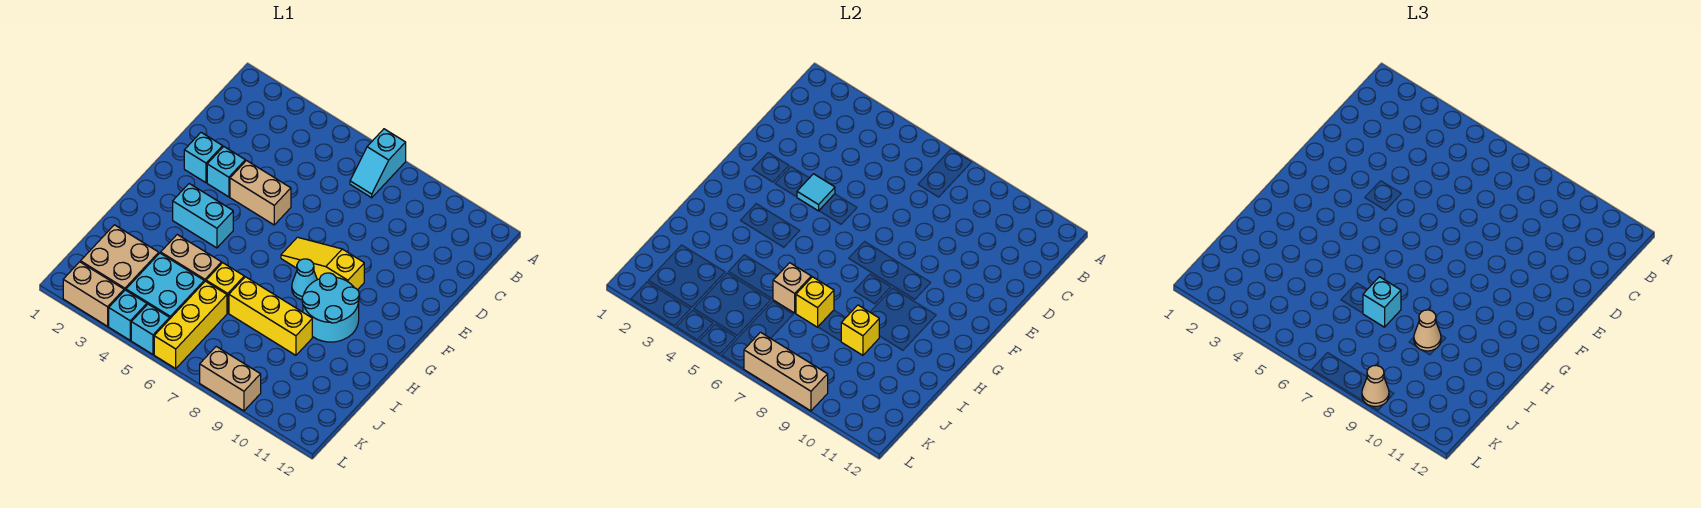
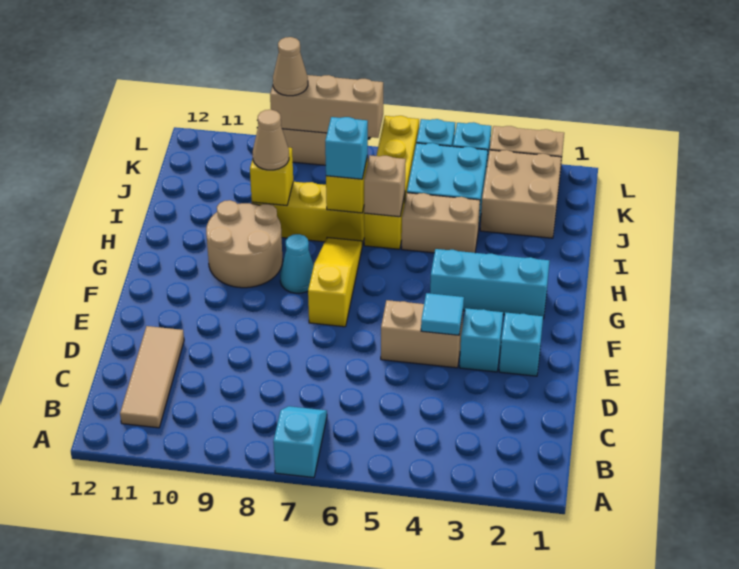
none -> tan 1x3 tile [120,326,184,428]
yellow 1x3 slope [281,237,364,290] -> yellow 1x3 slope turned to [308,238,362,327]
cyan 1x2 brick [173,184,233,248] -> cyan 1x3 brick [430,249,549,319]
cyan 2x2 round brick [302,273,359,342] -> tan 2x2 round brick [206,200,283,288]

